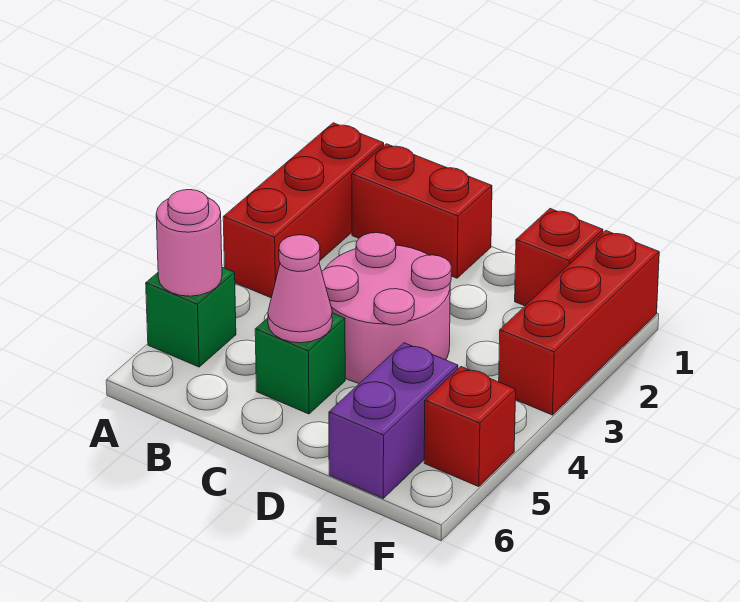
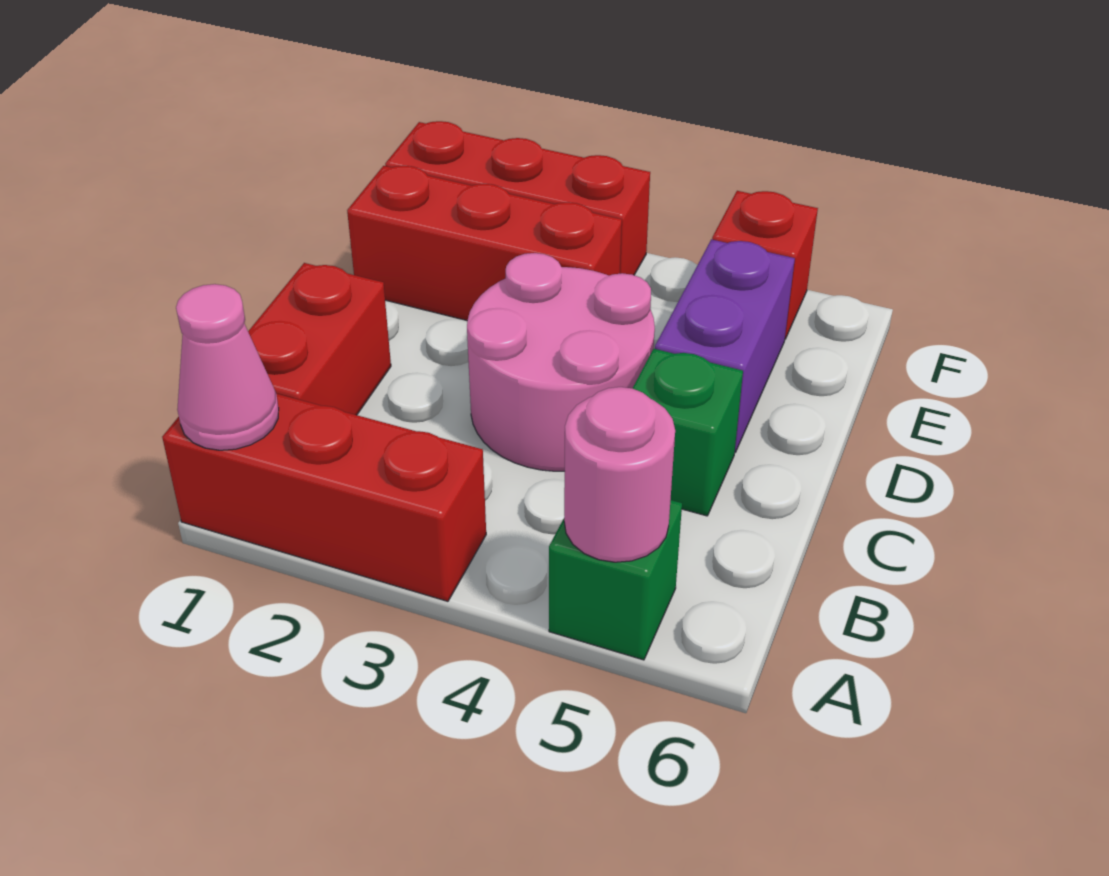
pink 1x1 cone [268,235,332,343] -> pink 1x1 cone moved to [176,284,279,450]
red 1x1 brick [515,209,603,306] -> red 1x3 brick [347,166,622,320]
purple 1x2 brick [329,343,458,498] -> purple 1x2 brick turned to [655,239,795,452]

